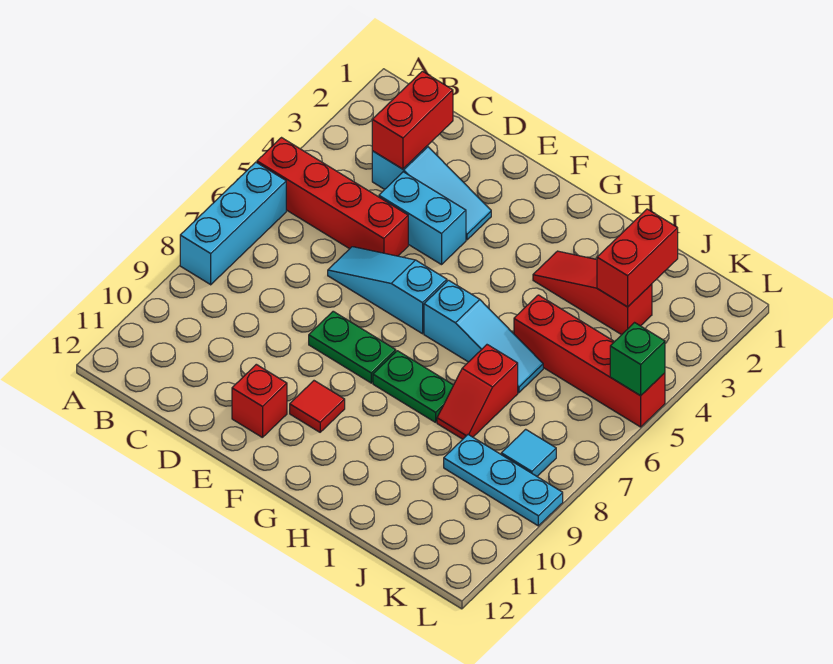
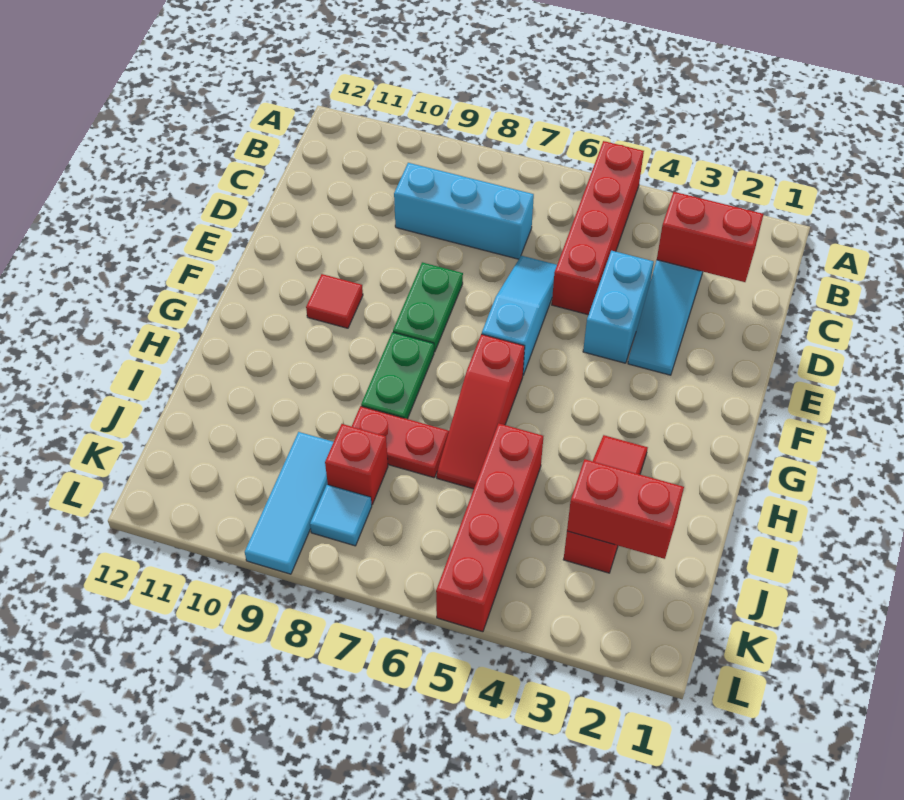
cyan 1x3 brick [180,162,286,285] -> cyan 1x3 brick moved to [394,163,534,259]
red 1x1 brick [232,364,287,438] -> red 1x1 brick moved to [325,424,388,505]
cyan 1x3 slope [424,280,543,393] -> red 1x3 slope [437,334,525,489]
red 1x2 slope [437,345,518,439] -> red 1x2 plate [352,406,449,478]
cyan 1x3 plate [444,435,563,526] -> cyan 1x3 tile [245,432,333,574]
green 1x1 brick [610,323,665,396] -> none

